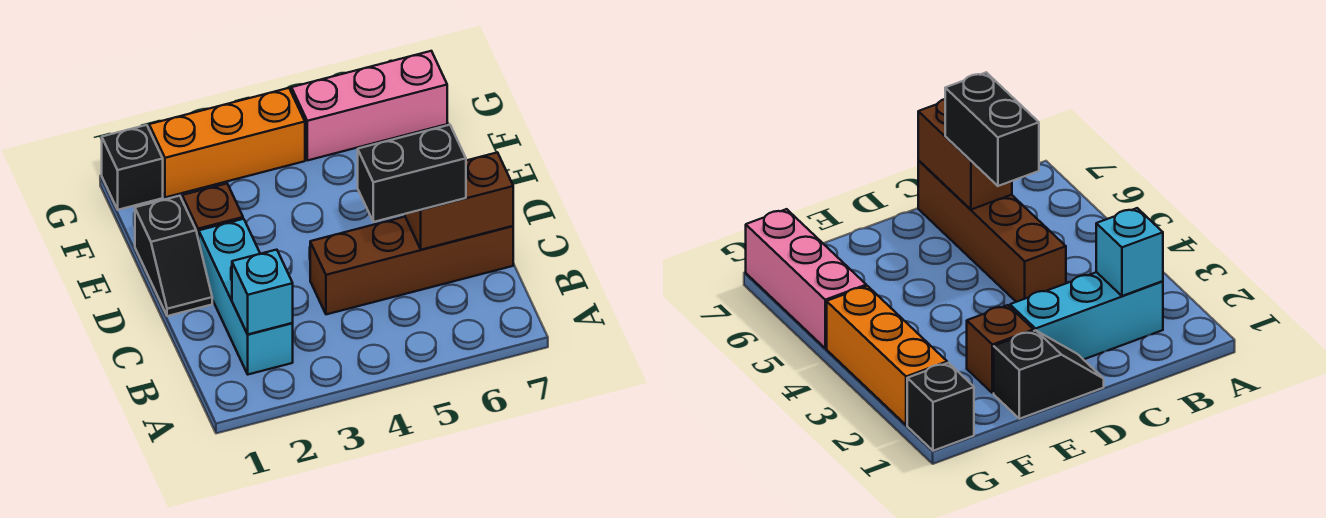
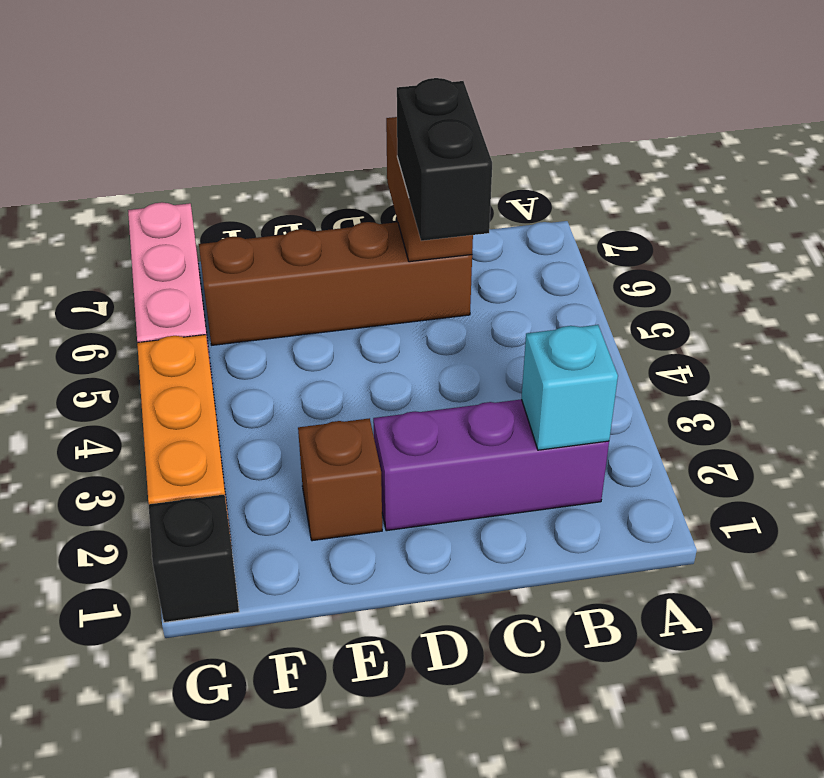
cyan 1x3 brick [199,219,293,374] -> purple 1x3 brick [373,399,609,531]
brown 1x4 brick [310,217,513,314] -> brown 1x4 brick turned to [199,222,472,345]
black 1x2 slope [135,196,212,316] -> none

